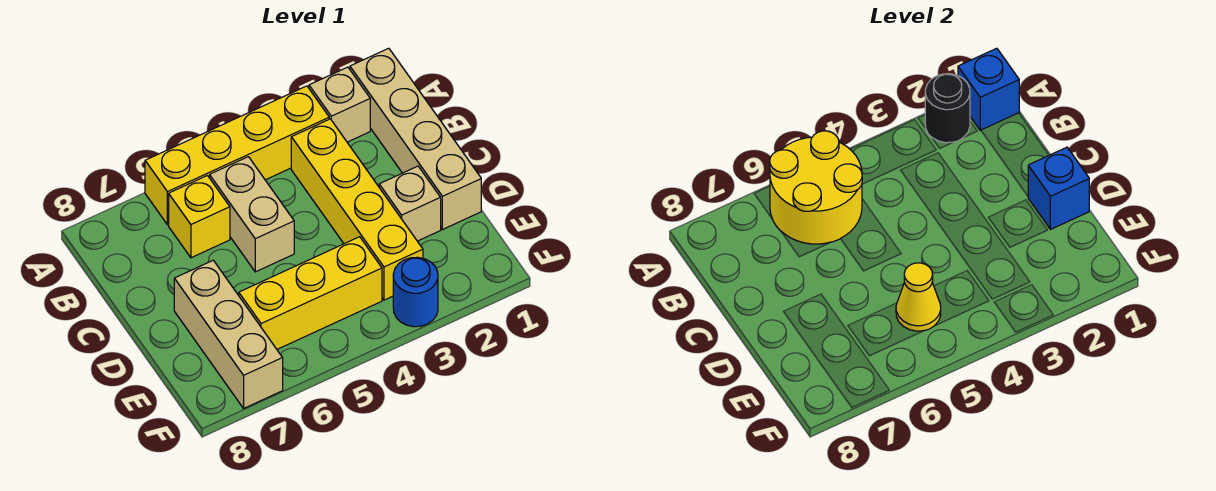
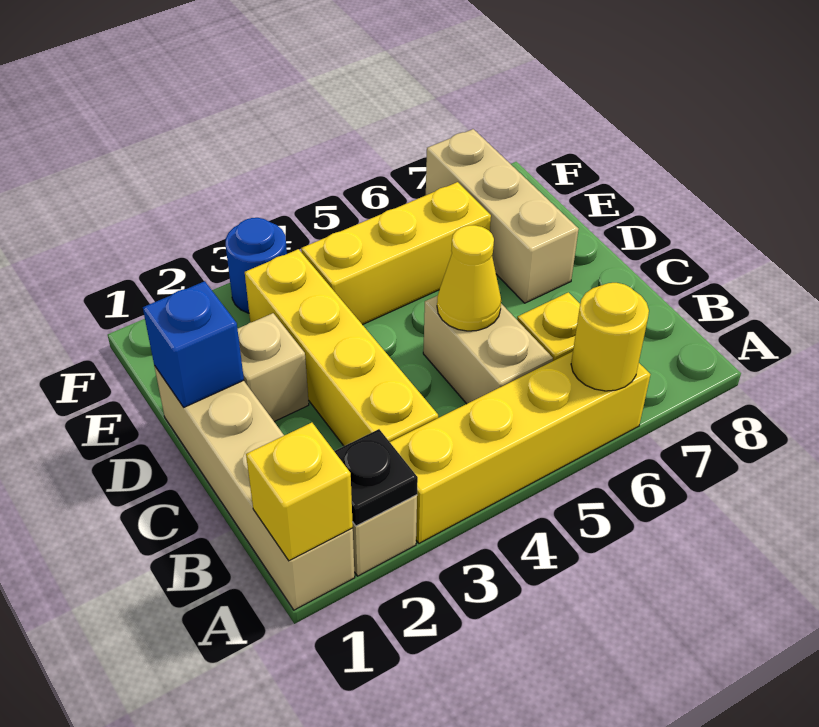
blue 1x1 brick [958,48,1019,130] -> yellow 1x1 brick [246,423,353,561]
black 1x1 round brick [925,74,970,143] -> black 1x1 plate [334,429,418,526]
yellow 2x2 round brick [770,131,862,244] -> yellow 1x1 round brick [571,283,649,391]
yellow 1x1 cone [896,263,941,331] -> yellow 1x1 cone moved to [437,225,501,331]

